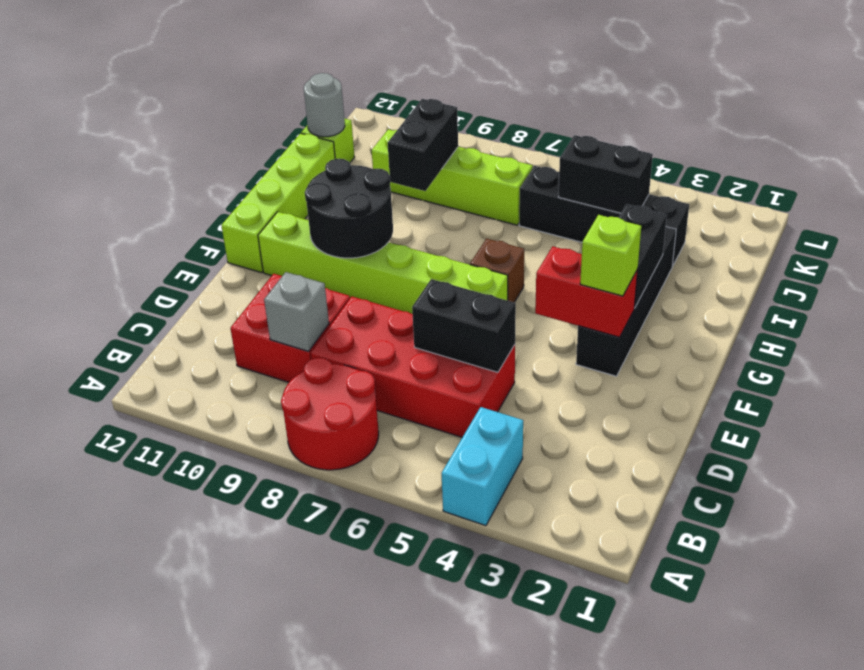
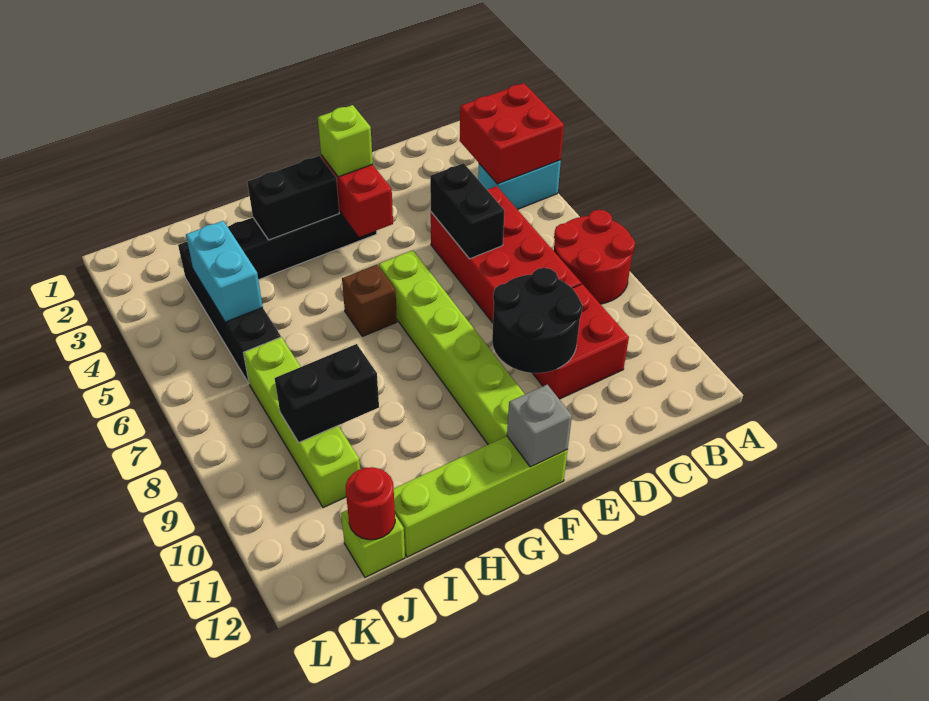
none -> red 2x2 brick [460,83,564,184]
grey 1x1 brick [264,272,329,351] -> grey 1x1 brick moved to [507,385,572,467]
black 2x2 round brick [305,159,393,258] -> black 2x2 round brick moved to [492,268,583,373]
black 1x2 brick [558,135,653,213] -> cyan 1x2 brick [186,221,263,322]
grey 1x1 round brick [304,73,345,137] -> red 1x1 round brick [346,467,395,540]

